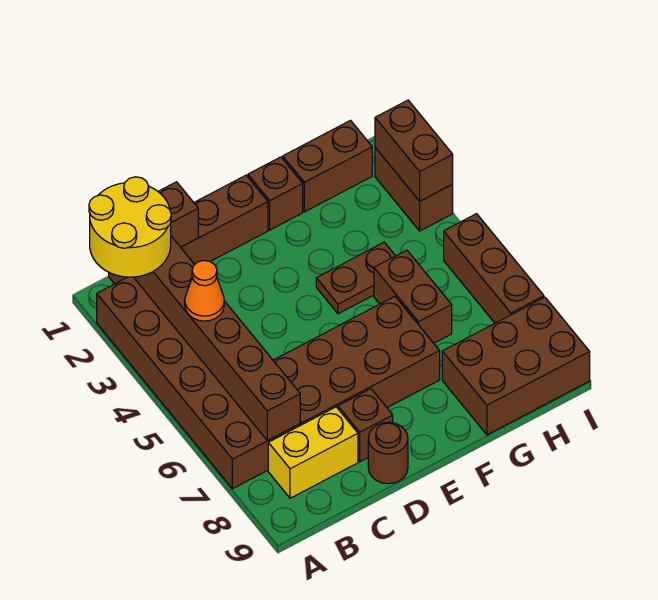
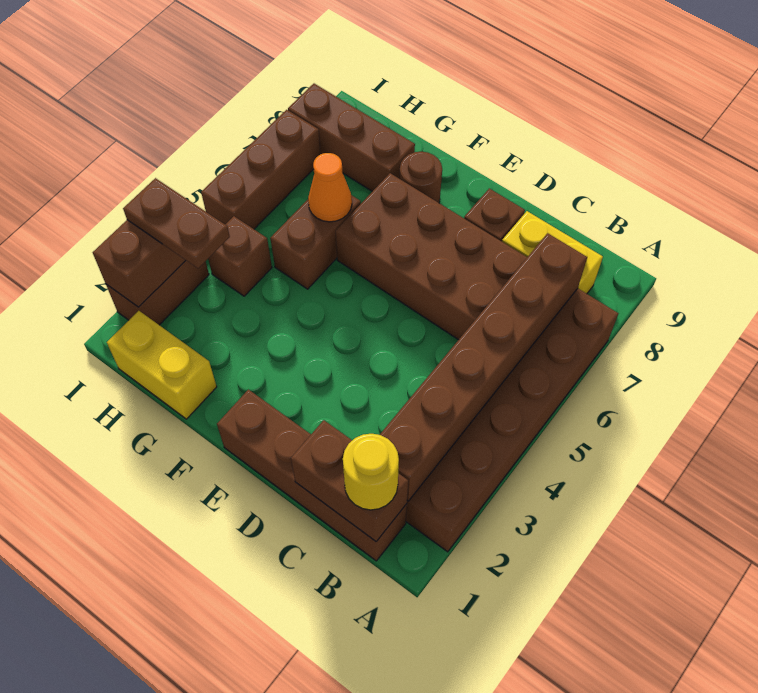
yellow 2x2 round brick [89,177,171,277] -> yellow 1x1 round brick [343,434,399,510]
orange 1x1 cone [185,260,224,321] -> orange 1x1 cone moved to [308,153,352,222]
brown 1x1 round brick [368,422,408,484] -> brown 1x1 round brick moved to [400,152,442,203]
brown 1x1 brick [248,157,303,230] -> brown 1x1 brick moved to [208,216,272,296]
brown 1x2 plate [316,242,395,314] -> brown 1x2 plate moved to [123,178,230,268]
brown 1x2 brick [283,121,372,212] -> yellow 1x2 brick [107,311,217,419]
brown 2x3 brick [442,297,590,435] -> brown 1x3 brick [288,84,415,191]

